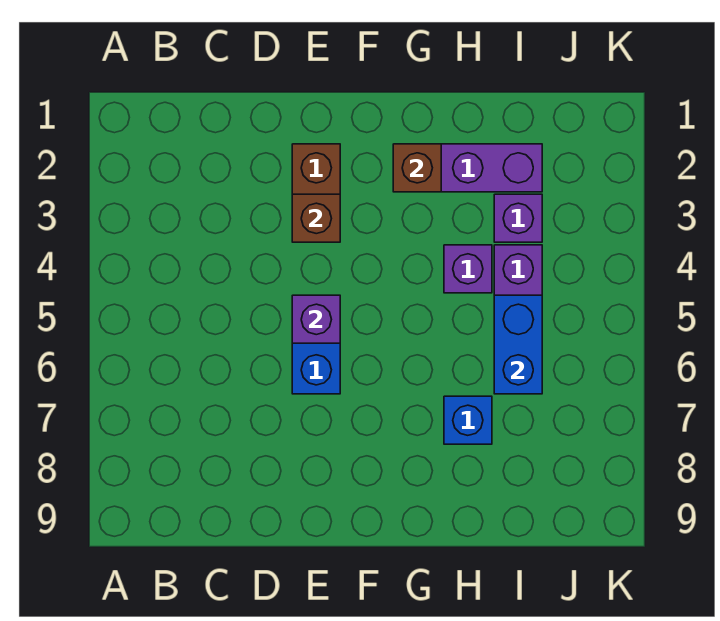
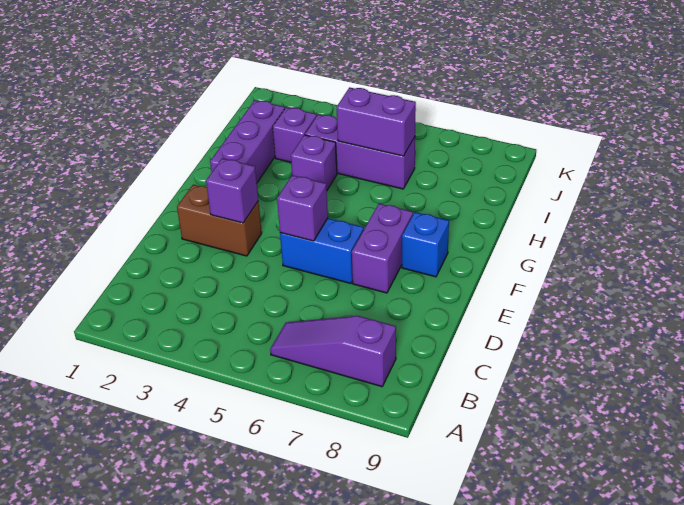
none -> purple 1x3 slope [270,316,396,387]
brown 1x1 brick [292,194,340,242] -> purple 1x1 brick [206,158,258,223]
none -> purple 1x2 brick [352,203,413,293]
brown 1x1 brick [393,144,441,192] -> none
blue 1x1 brick [444,396,492,444] -> blue 1x1 brick moved to [402,212,449,277]
blue 1x2 brick [494,295,542,394] -> purple 1x2 brick [337,87,416,156]

